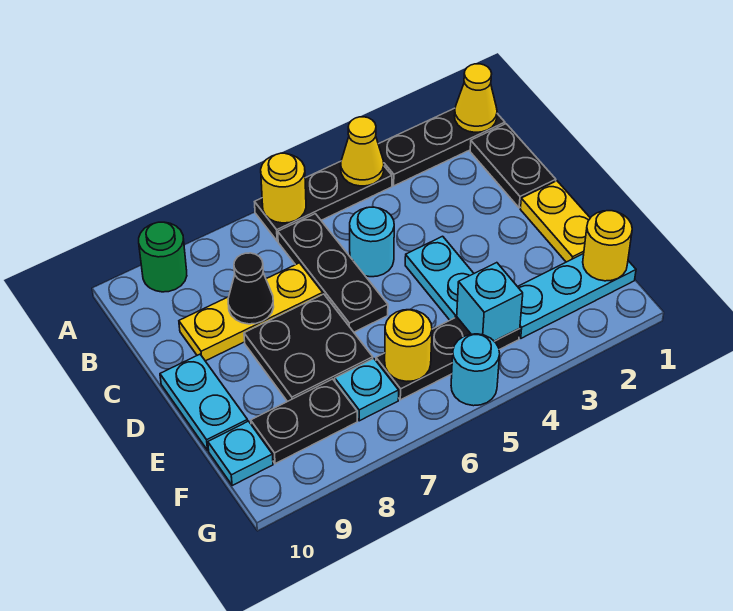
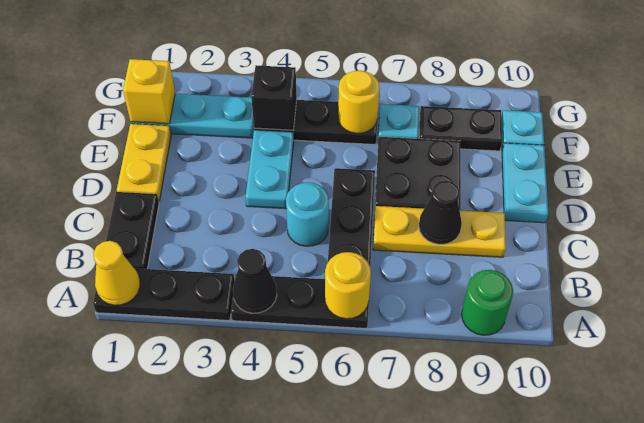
yellow 1x1 cone [341,117,384,186] -> black 1x1 cone [233,249,277,313]
yellow 1x1 round brick [583,211,632,281] -> yellow 1x1 brick [123,59,175,124]
cyan 1x1 brick [457,263,523,341] -> black 1x1 brick [251,65,297,130]
cyan 1x1 round brick [451,334,500,406] -> none

